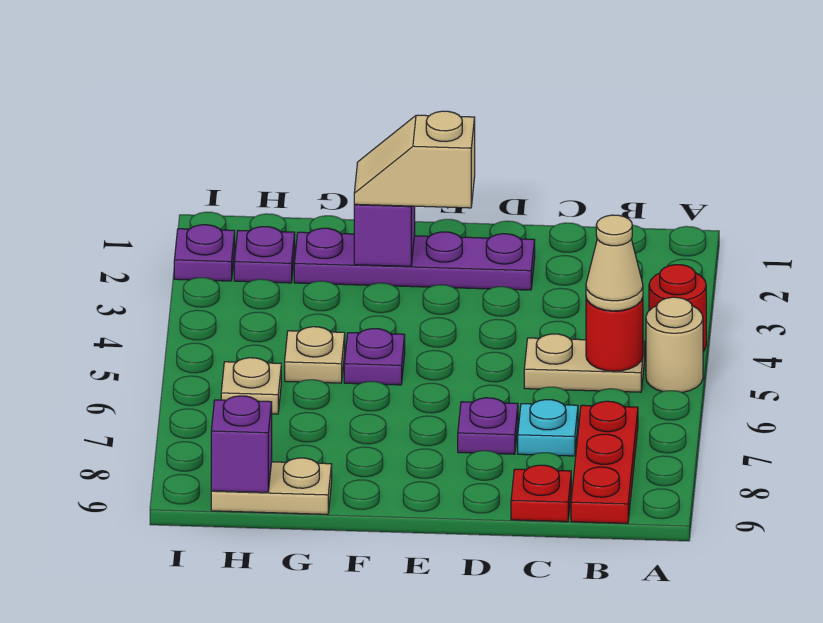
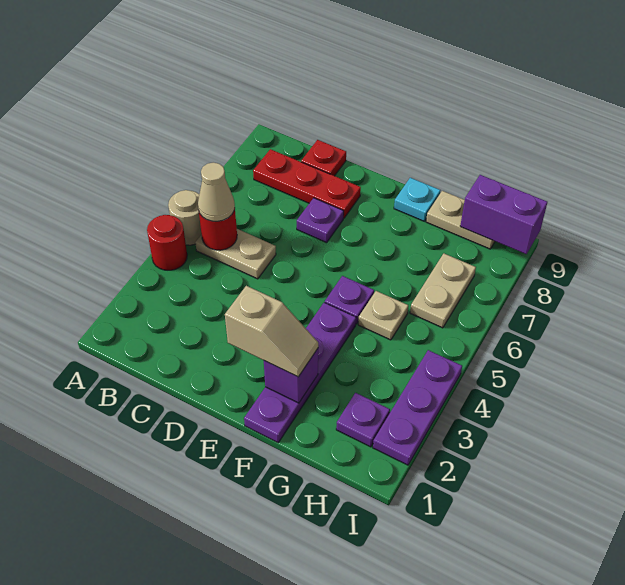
red 1x3 plate [571,401,638,523] -> red 1x3 plate turned to [253,149,361,218]
cyan 1x1 plate [518,400,578,456] -> cyan 1x1 plate moved to [394,178,440,221]
purple 1x4 plate [294,228,535,290] -> purple 1x4 plate turned to [244,303,356,442]
tan 1x1 plate [221,358,281,414] -> tan 1x2 plate [410,254,476,328]
purple 1x1 brick [211,396,272,492] -> purple 1x2 brick [460,175,547,254]
purple 1x1 plate [174,225,235,281] -> purple 1x3 plate [373,350,462,465]

